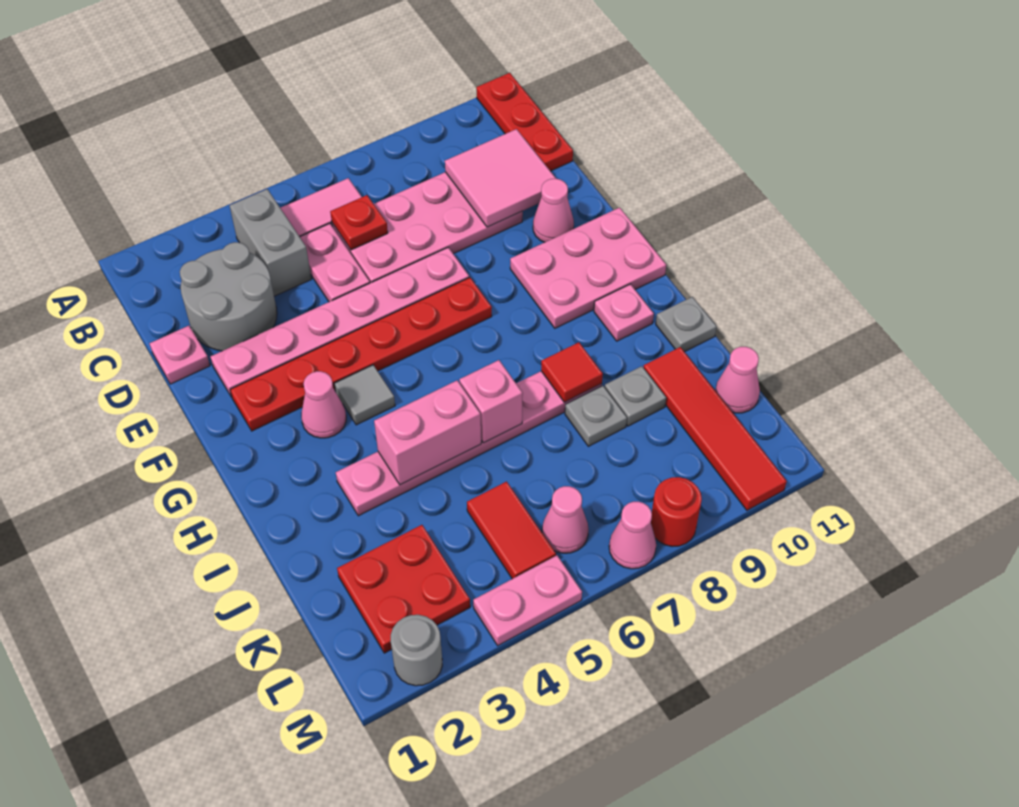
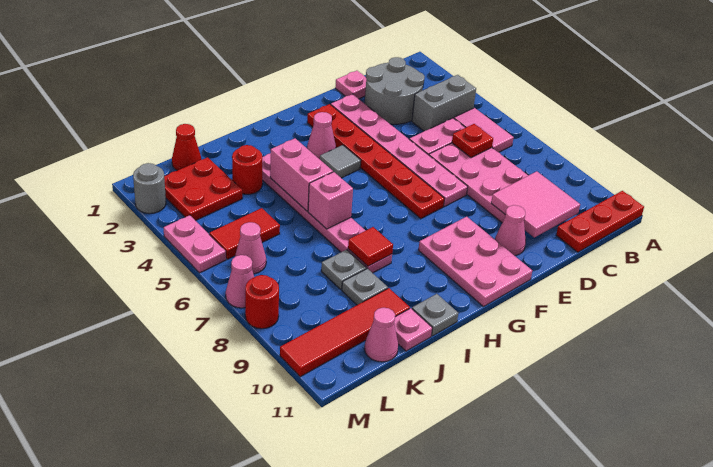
pink 1x1 plate [594,284,654,341] -> pink 1x1 plate moved to [394,308,432,351]
none -> red 1x1 round brick [232,145,262,194]
none -> red 1x1 cone [172,124,201,170]

